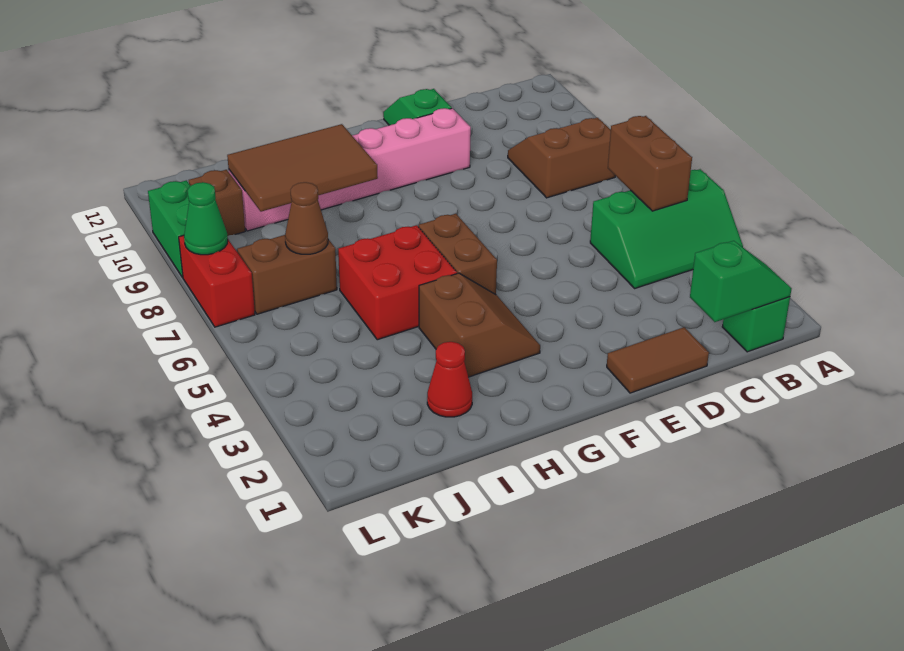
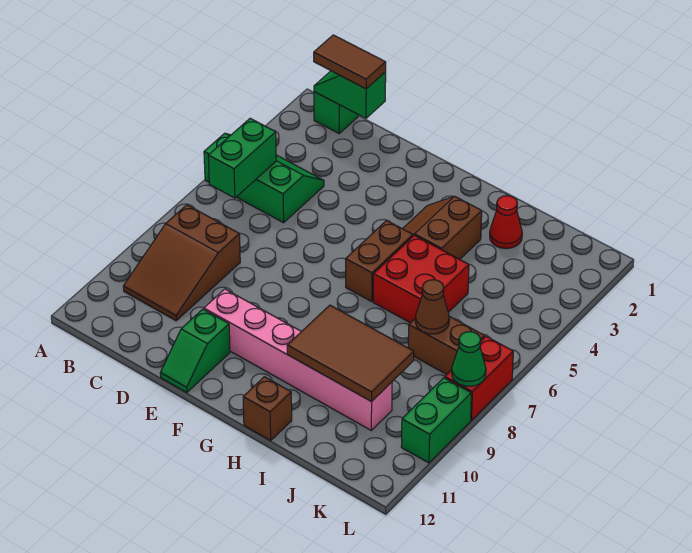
brown 1x2 brick [608,116,692,211] -> green 1x2 brick [208,118,276,198]
brown 2x2 slope [508,118,615,198] -> brown 2x3 slope [123,205,240,320]
brown 1x2 tile [607,327,709,393] -> brown 1x2 tile moved to [314,35,386,89]
brown 1x1 brick [189,170,245,236] -> brown 1x1 brick moved to [243,377,292,440]

